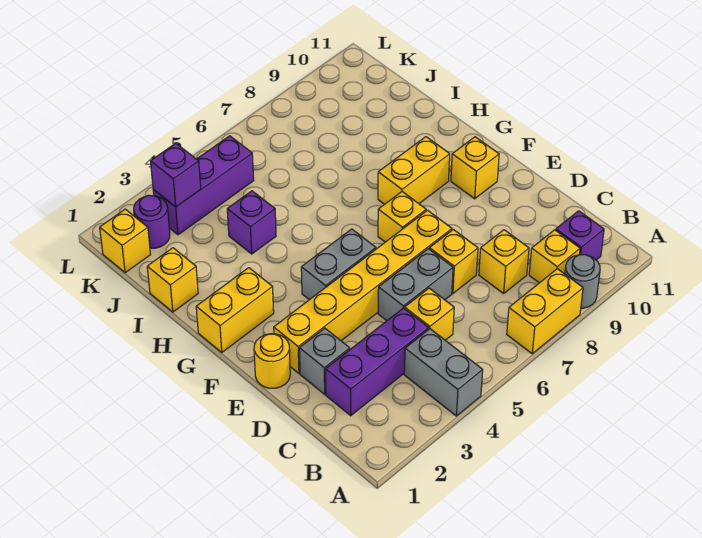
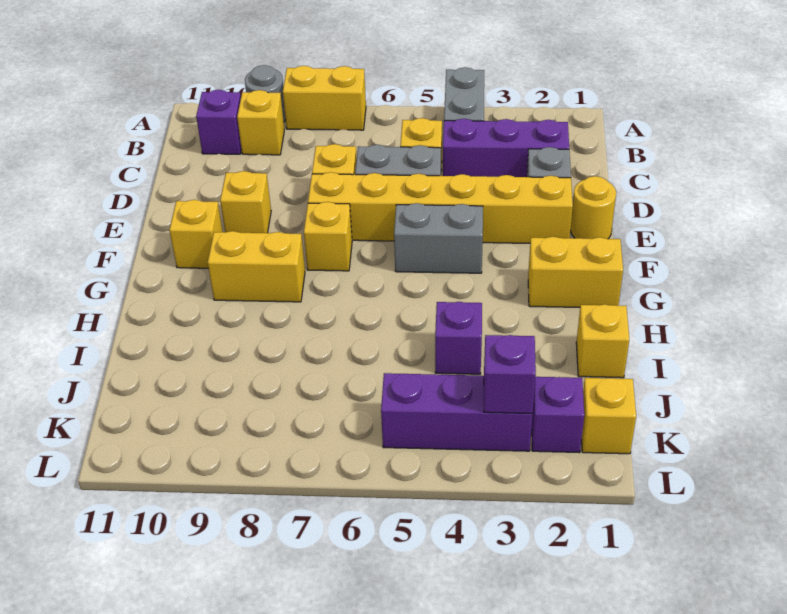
yellow 1x1 brick [479,230,529,294] -> yellow 1x1 brick moved to [220,171,271,233]
purple 1x1 round brick [134,195,170,248] -> purple 1x1 brick [532,377,584,453]

